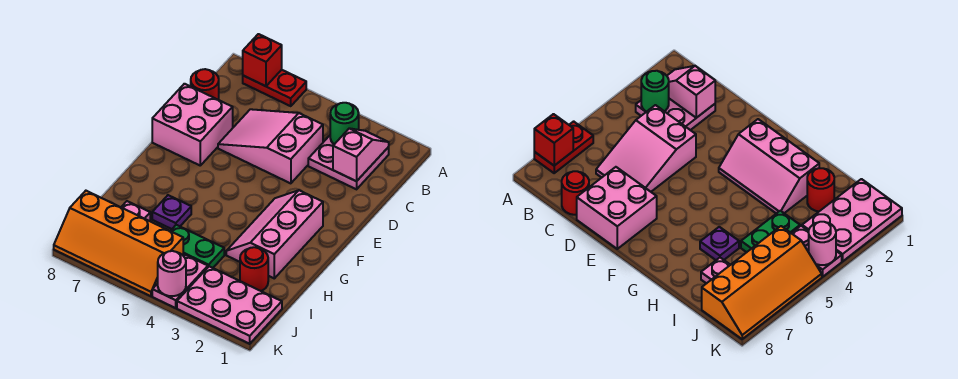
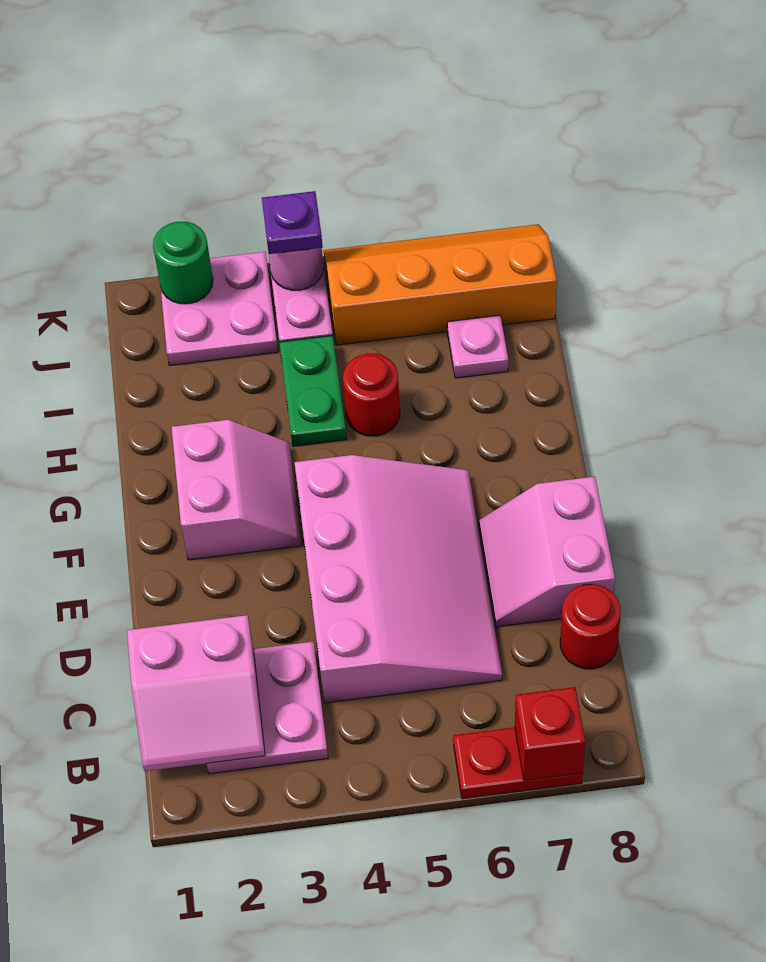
pink 1x2 slope [333,128,389,181] -> pink 2x2 slope [127,615,265,771]
green 1x1 round brick [330,103,359,144] -> green 1x1 round brick moved to [153,222,213,304]
pink 2x3 slope [218,109,323,183] -> pink 3x4 slope [294,455,502,703]
pink 2x2 brick [152,84,233,165] -> pink 2x2 slope [479,477,615,627]
pink 2x3 slope [226,190,323,278] -> pink 2x2 slope [172,420,302,560]
purple 1x1 plate [152,195,191,229] -> purple 1x1 plate moved to [262,191,323,254]
red 1x1 round brick [240,247,268,291] -> red 1x1 round brick moved to [343,353,400,436]
green 1x2 plate [171,225,224,268] -> green 1x2 plate turned to [280,336,347,446]
pink 2x3 plate [177,266,282,344] -> pink 2x2 plate [160,252,278,365]

